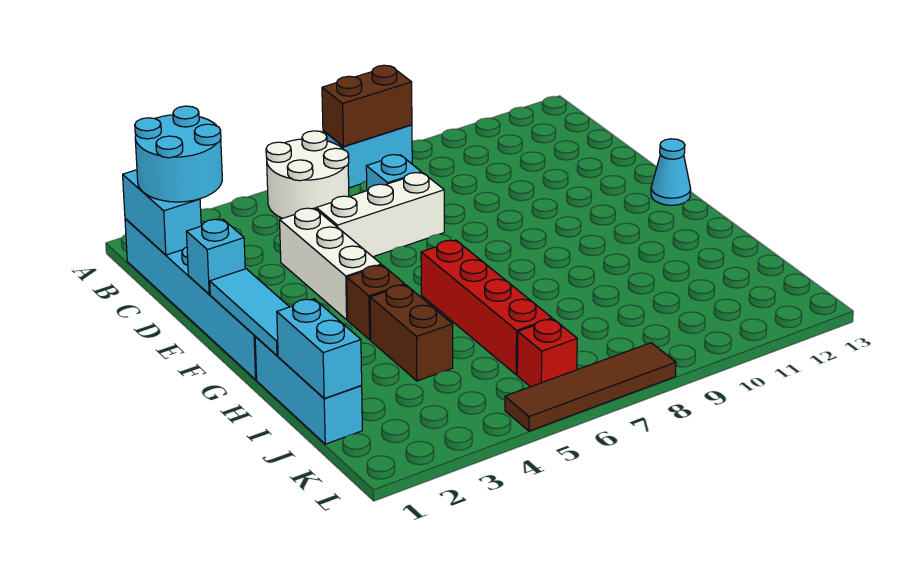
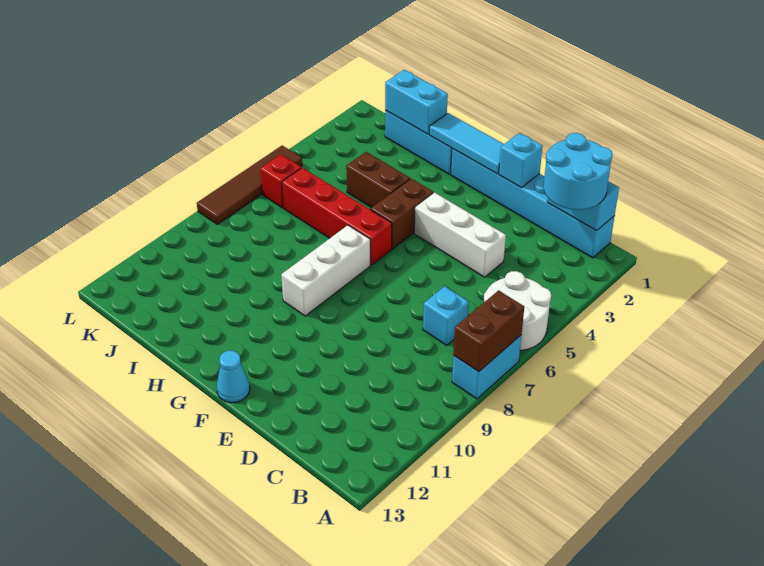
white 1x3 brick [316,173,444,257] -> white 1x3 brick moved to [281,225,370,316]
brown 1x1 brick [347,265,405,340] -> brown 1x2 brick [371,179,433,249]

